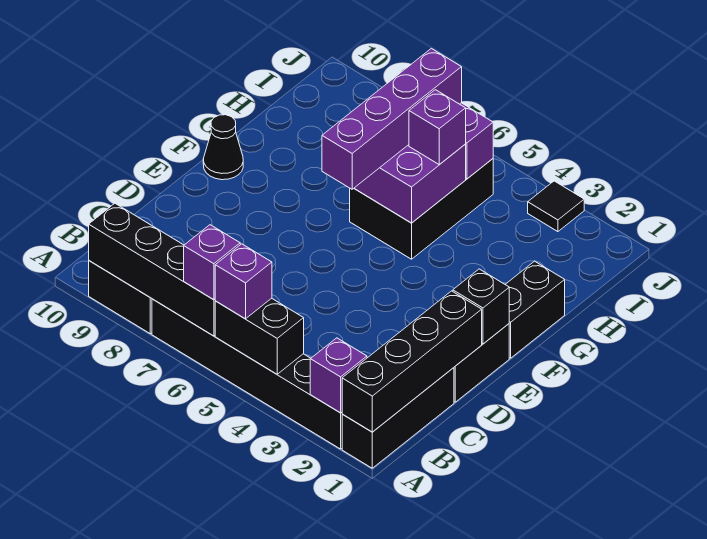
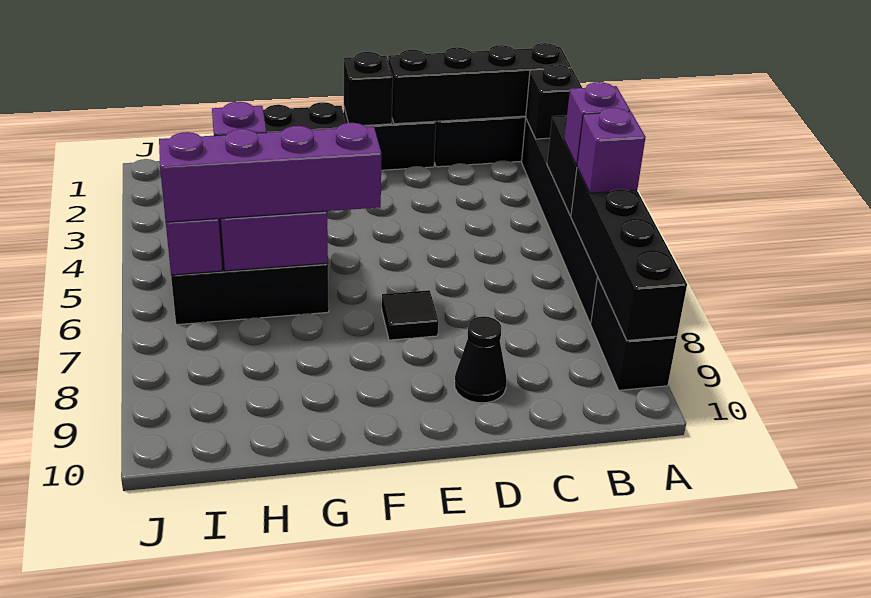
purple 1x1 brick [310,338,367,413] -> black 1x1 brick [526,64,582,139]
black 1x1 cone [203,115,243,180] -> black 1x1 cone moved to [455,316,507,403]
black 1x1 tile [528,181,584,232] -> black 1x1 tile moved to [382,290,438,340]

